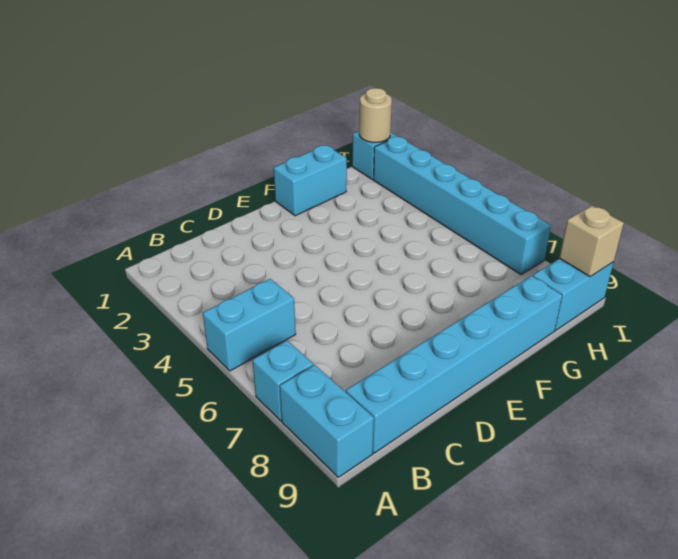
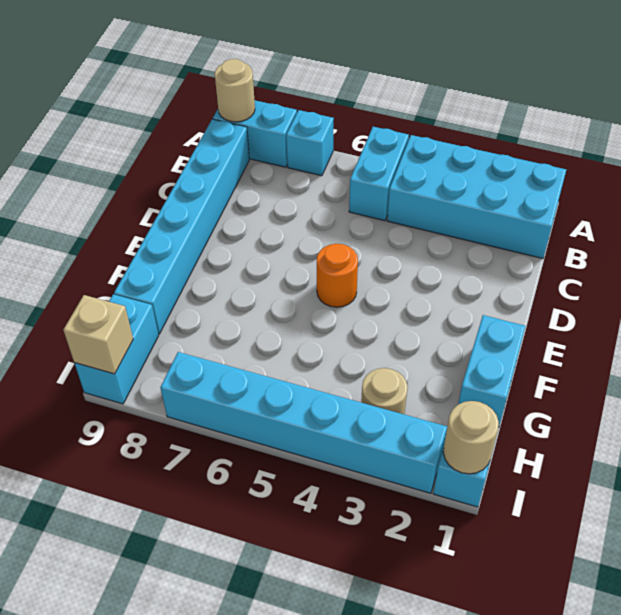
none -> cyan 2x4 brick [387,135,566,258]
none -> tan 1x1 round brick [215,59,255,122]
none -> orange 1x1 round brick [317,244,358,307]
none -> tan 1x1 round brick [361,368,408,414]

